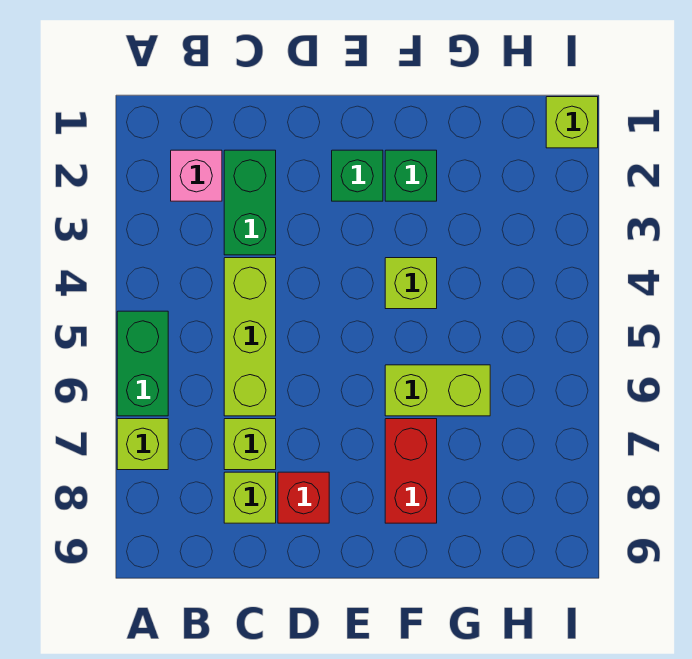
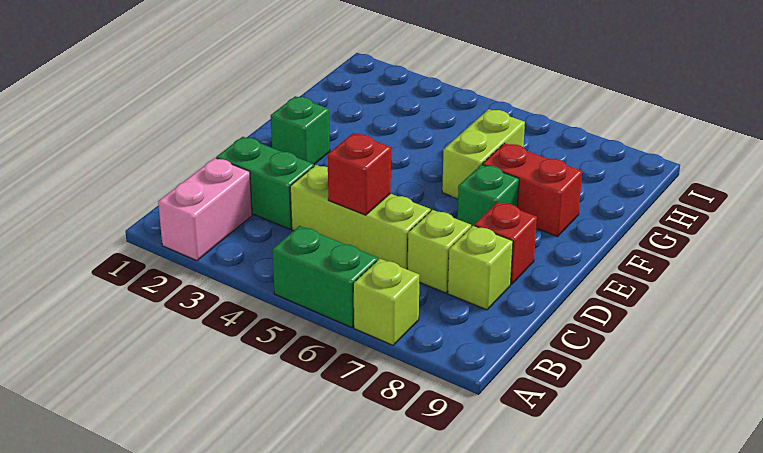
pink 1x1 brick [171,150,222,201] -> pink 1x2 brick [158,158,252,261]
none -> red 1x1 brick [327,133,391,215]
green 1x1 brick [385,150,437,201] -> green 1x1 brick moved to [457,165,519,227]
lime 1x1 brick [385,258,437,309] -> none
lime 1x1 brick [546,97,598,148] -> none

